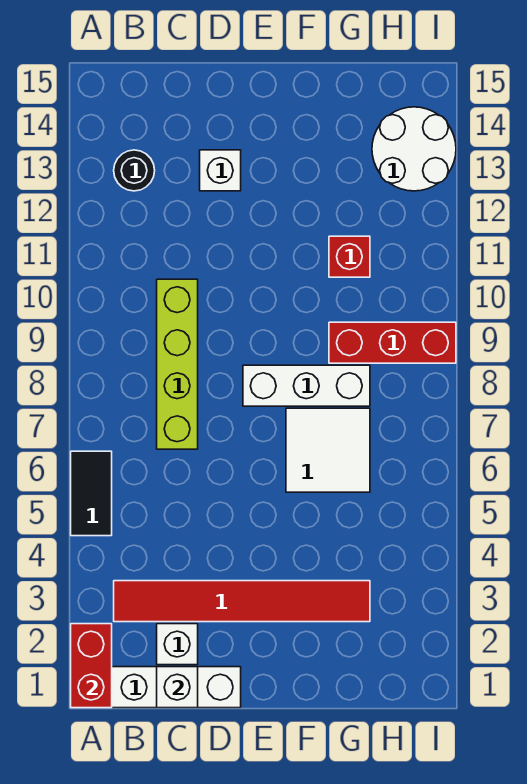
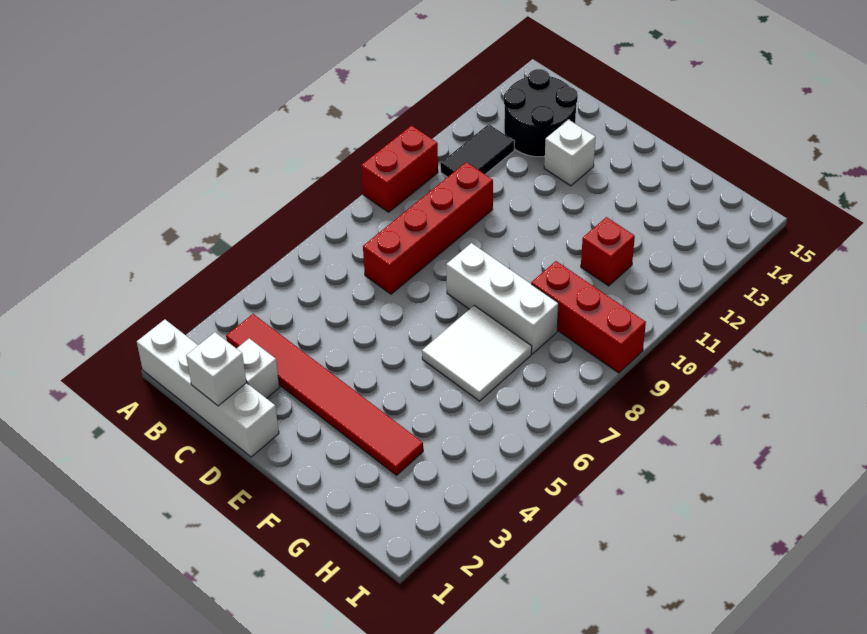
red 1x2 brick [71,624,112,708] -> red 1x2 brick moved to [361,125,438,212]
black 1x2 tile [71,451,112,536] -> black 1x2 tile moved to [440,124,515,177]
black 1x1 round brick [114,150,155,191] -> black 2x2 round brick [504,69,578,157]
lime 1x4 brick [157,279,198,449] -> red 1x4 brick [363,162,493,294]
white 2x2 round brick [372,107,456,191] -> none

